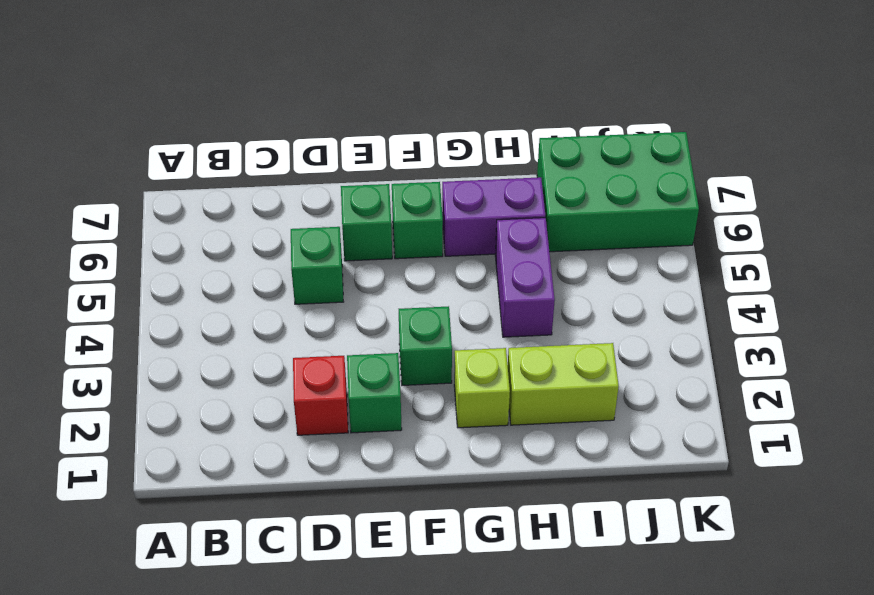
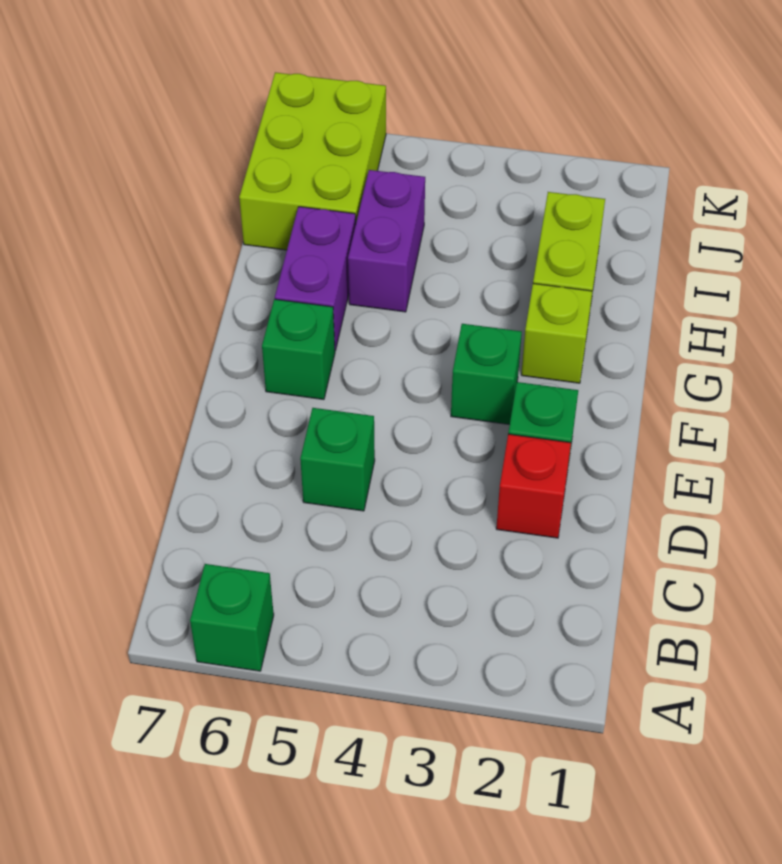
green 1x1 brick [341,184,392,261] -> green 1x1 brick moved to [190,564,274,671]
purple 1x2 brick [495,218,555,337] -> purple 1x2 brick turned to [348,170,425,312]
green 2x3 brick [537,132,699,252] -> lime 2x3 brick [239,72,386,250]

